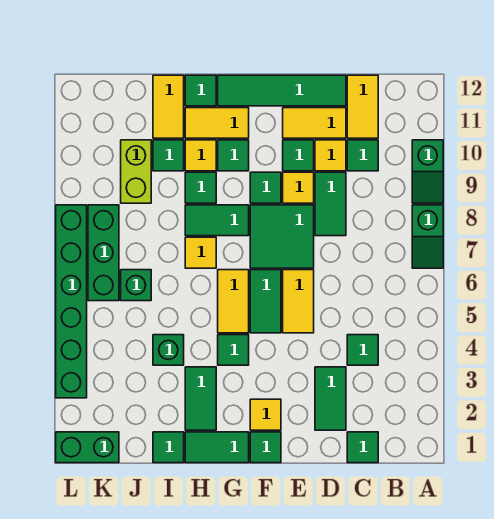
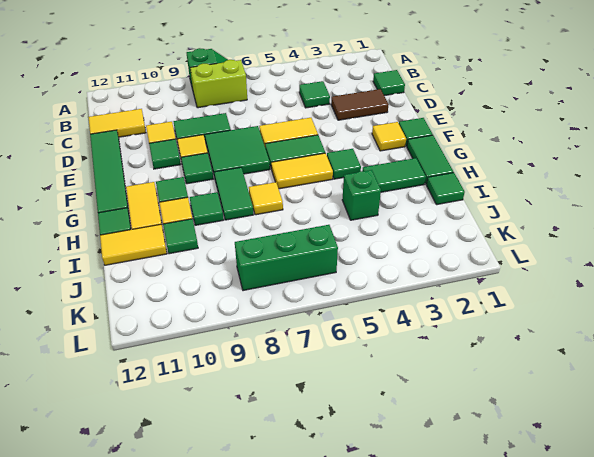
green 1x2 slope [412,140,443,203] -> none
green 1x1 tile [347,140,378,171] -> none
green 1x2 tile [315,367,346,430] -> brown 1x2 tile [331,89,389,120]
yellow 1x2 tile [283,108,346,138] -> none
green 1x1 brick [121,270,151,301] -> none
lime 1x2 brick [121,140,151,203] -> lime 1x2 brick moved to [190,60,247,108]
green 1x2 brick [56,432,119,463] -> none
green 1x6 brick [56,205,87,398] -> none

